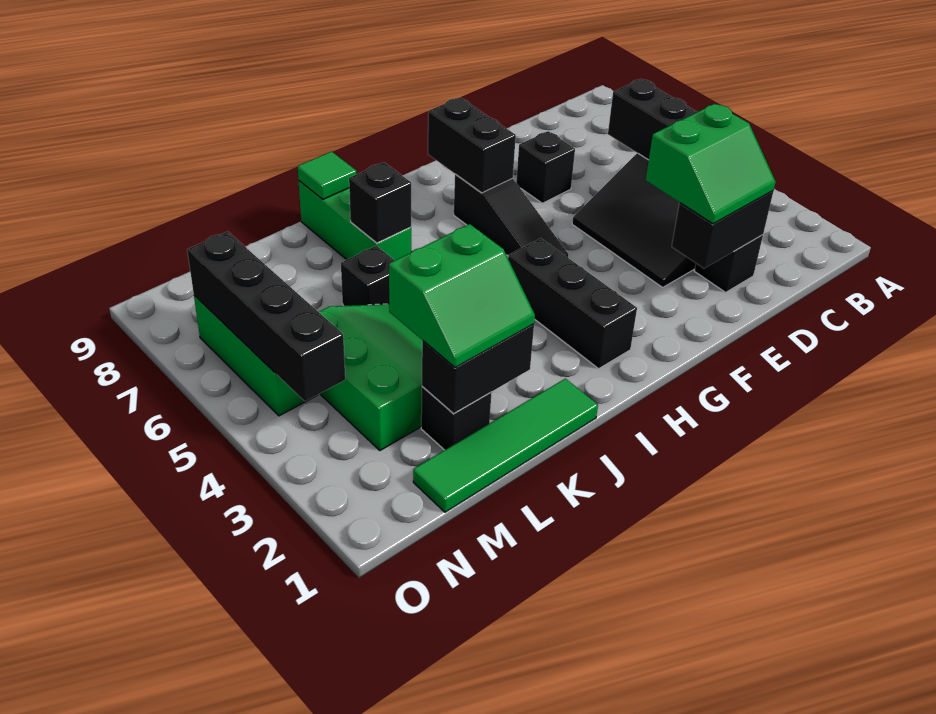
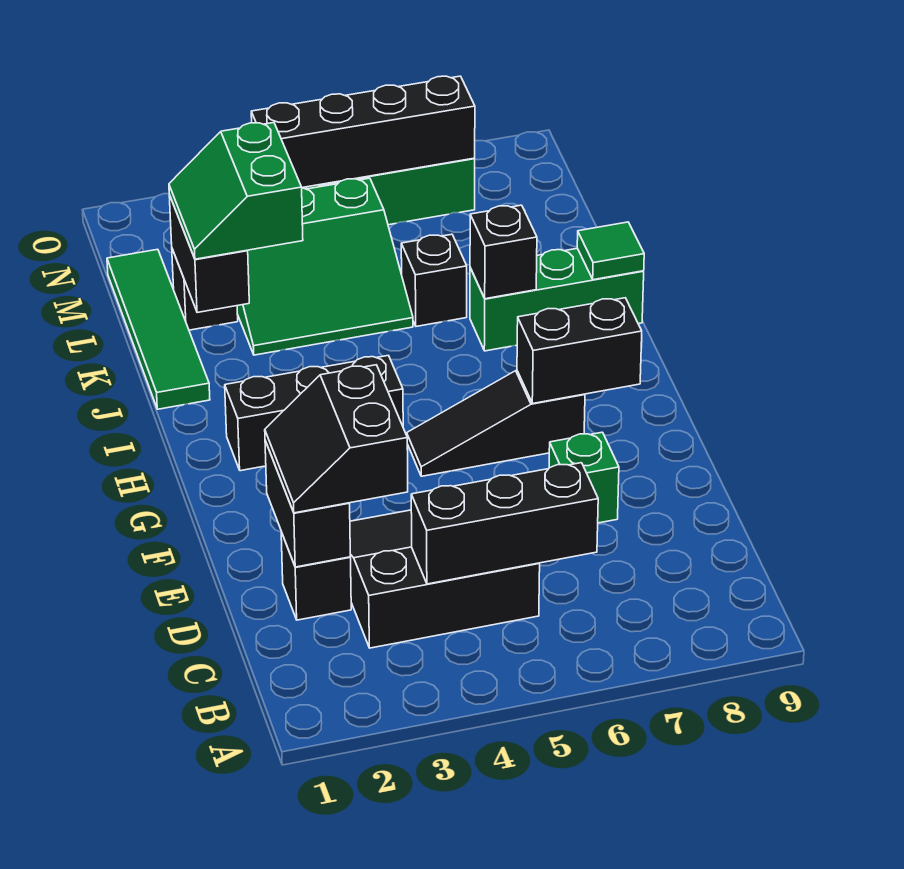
green 2x2 slope [646,104,776,224] -> black 2x2 slope [265,365,408,513]
black 1x1 brick [516,131,575,203] -> green 1x1 brick [549,432,619,523]

